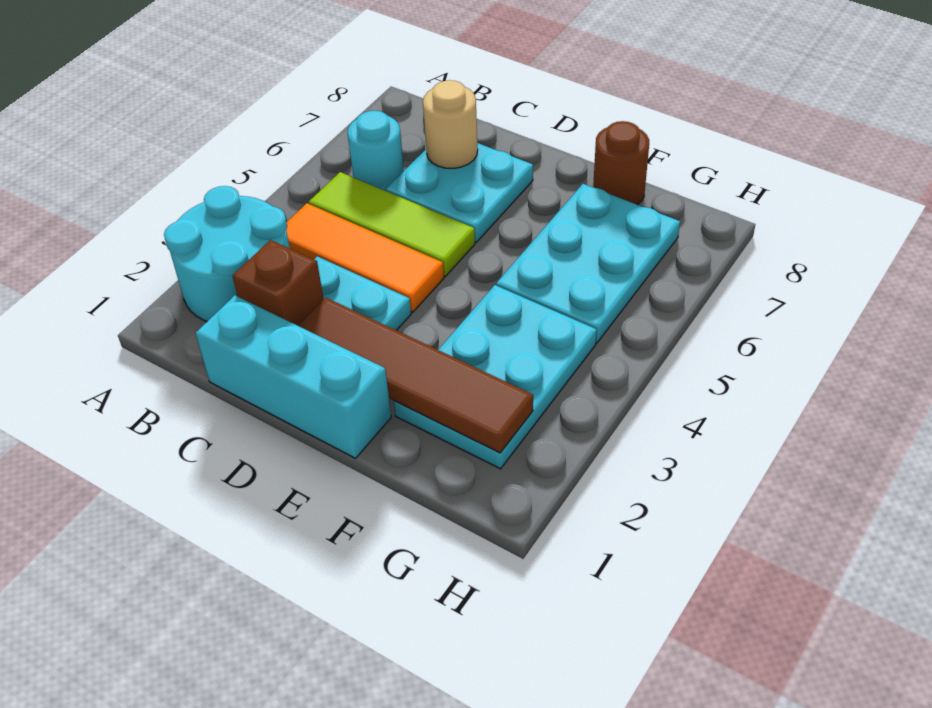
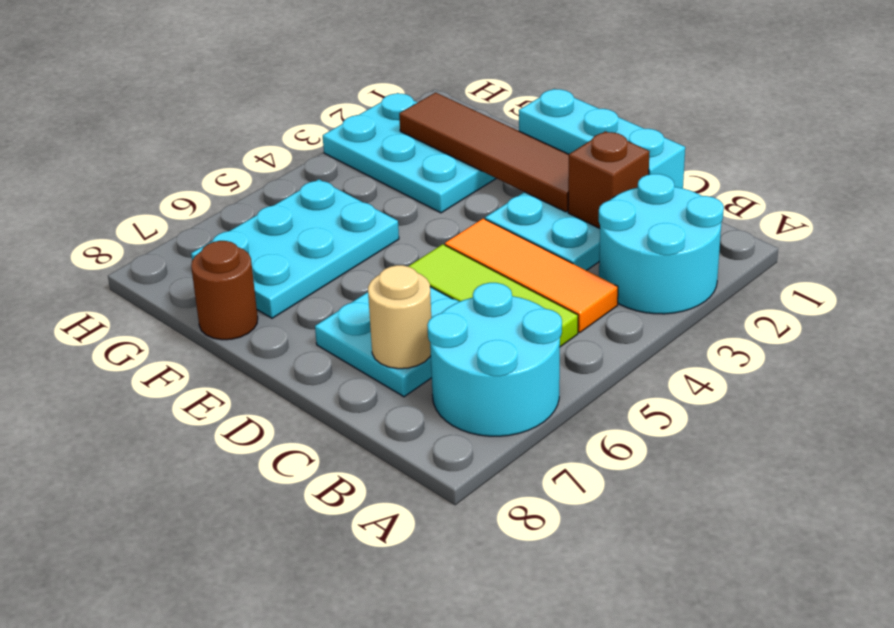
cyan 1x1 round brick [347,111,404,191] -> cyan 2x2 round brick [427,283,562,436]
cyan 2x3 plate [394,285,597,469] -> cyan 2x3 plate turned to [323,93,496,213]

